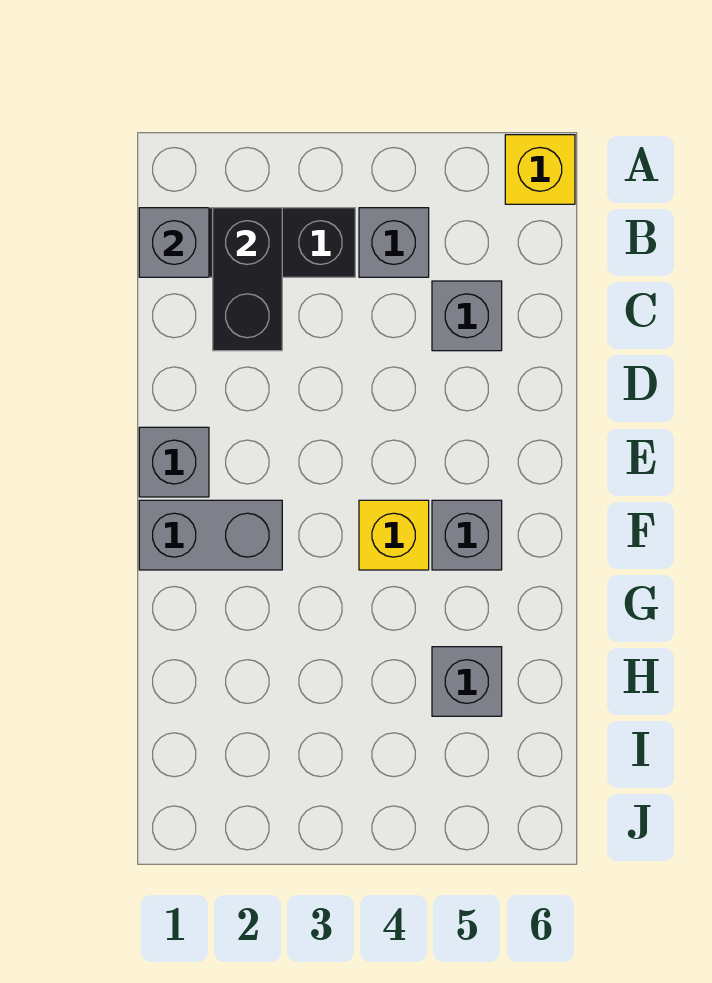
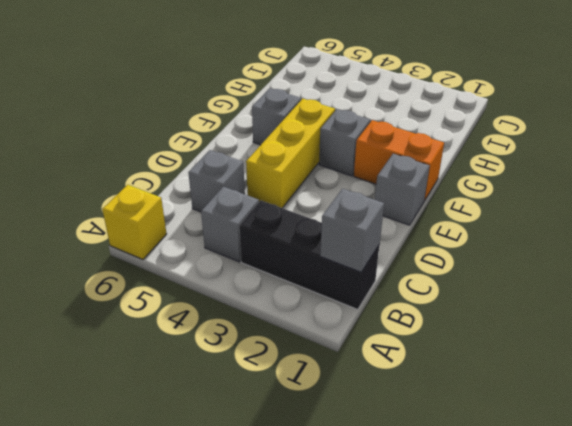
black 1x2 brick [213,208,282,351] -> none
grey 1x2 brick [139,500,282,570] -> orange 1x2 brick [354,120,444,200]
yellow 1x1 brick [359,500,429,570] -> yellow 1x3 brick [246,99,335,208]
grey 1x1 brick [432,647,502,716] -> grey 1x1 brick moved to [319,109,370,176]

